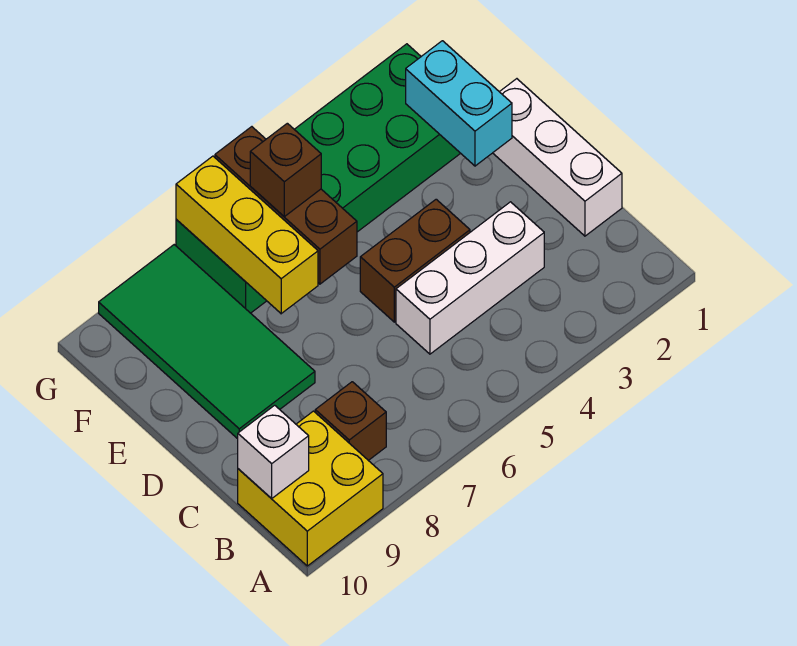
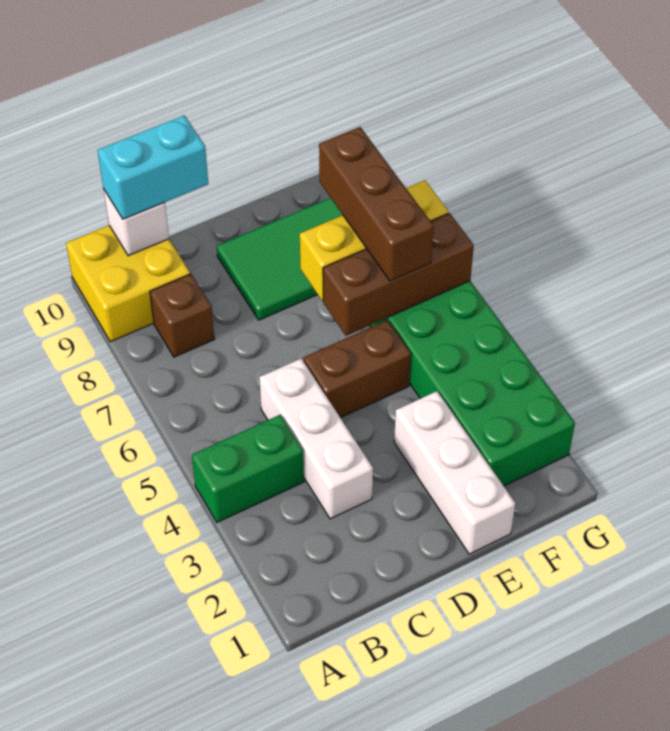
none -> green 1x2 brick [192,415,304,522]
white 1x3 brick [493,79,622,236] -> white 1x3 brick turned to [394,391,515,554]
brown 1x2 brick [360,199,470,322] -> brown 1x2 brick turned to [303,320,411,418]
cyan 1x2 brick [406,41,512,166] -> cyan 1x2 brick moved to [98,115,208,219]
brown 1x1 brick [250,123,321,217] -> brown 1x3 brick [319,127,434,281]

